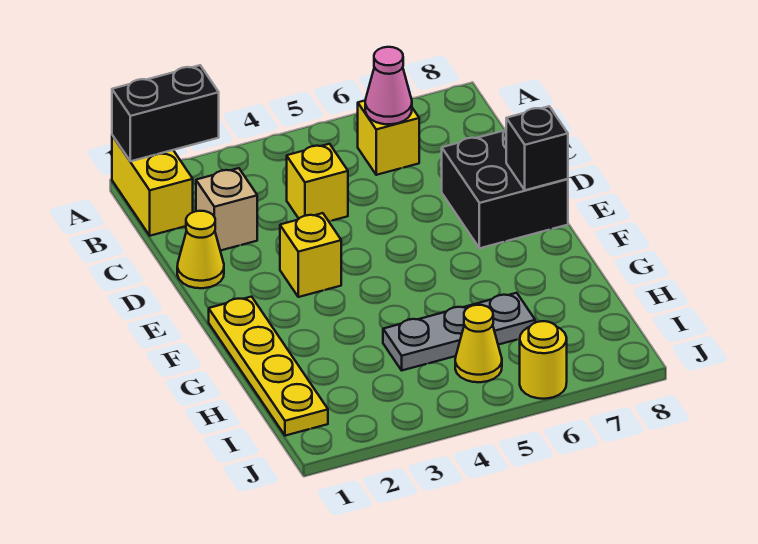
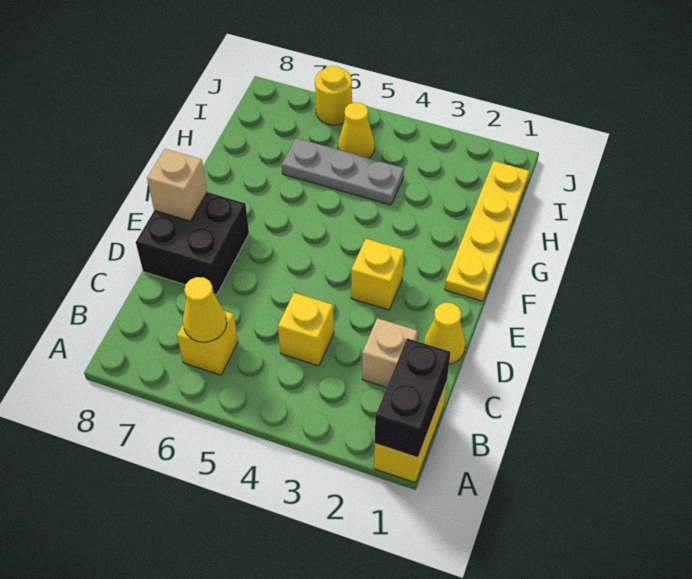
black 1x2 brick [112,65,219,161] -> black 1x2 brick turned to [375,338,450,458]
pink 1x1 cone [365,47,412,124] -> yellow 1x1 cone [183,277,227,342]
black 1x1 brick [506,106,568,190] -> tan 1x1 brick [147,149,207,221]

